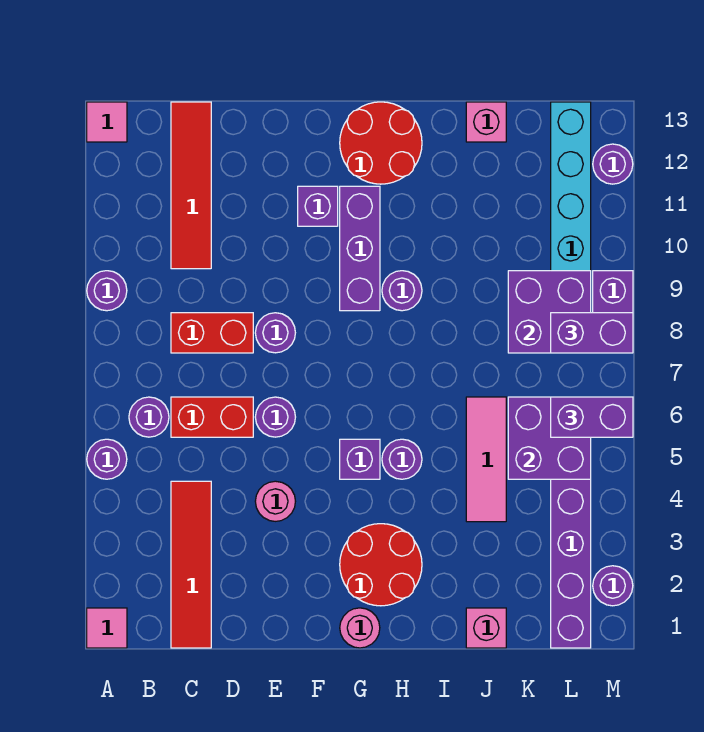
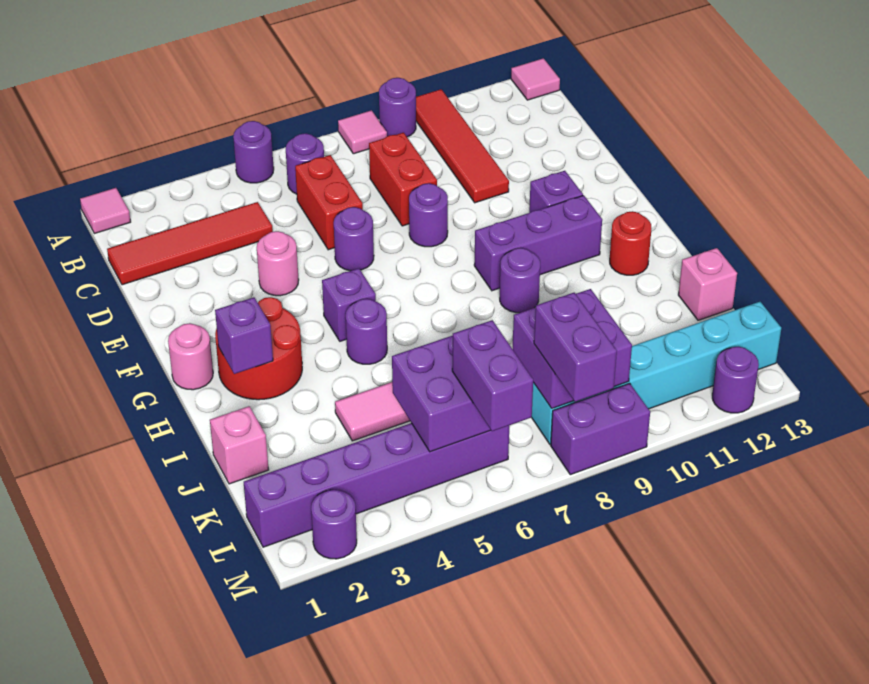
none -> pink 1x1 tile [338,110,387,154]
red 1x4 tile [171,102,211,269] -> red 1x4 tile turned to [416,89,509,203]
red 2x2 round brick [340,102,422,184] -> red 1x1 round brick [610,211,651,275]
none -> purple 1x1 brick [215,297,273,374]

